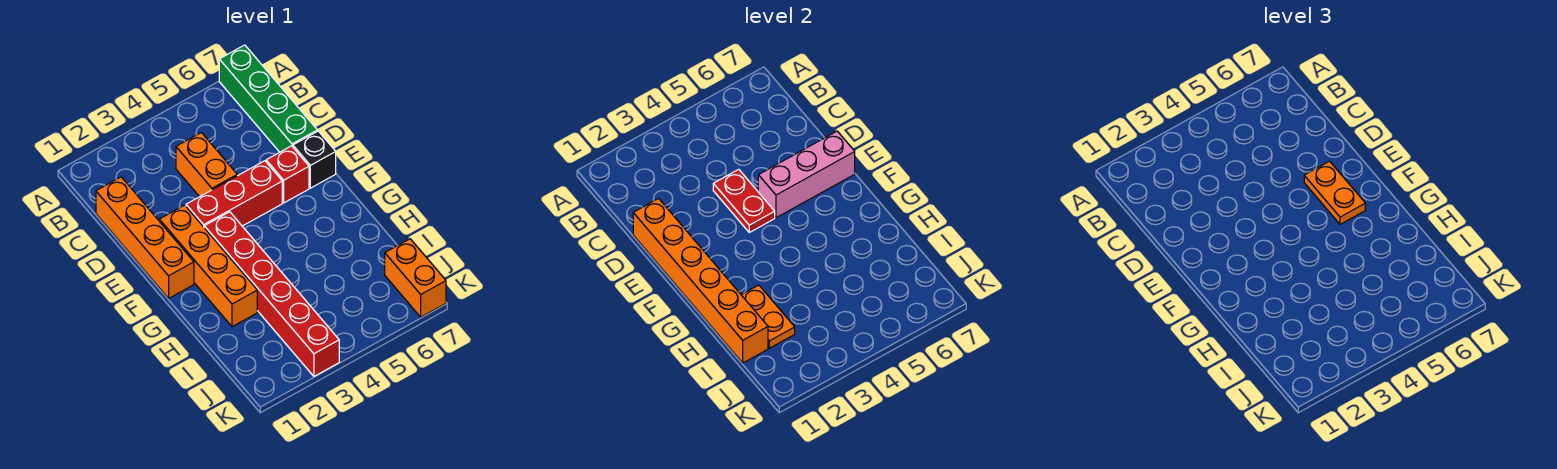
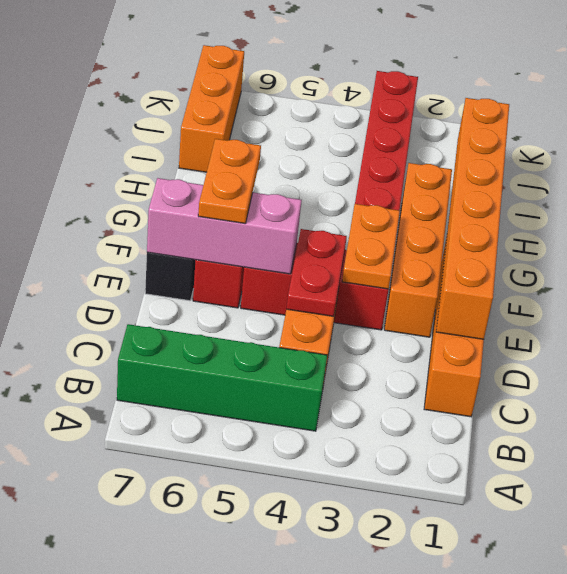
green 1x4 brick [219,45,317,152] -> green 1x4 brick turned to [117,324,327,431]
orange 1x2 plate [742,285,795,348] -> orange 1x2 plate moved to [342,204,400,289]
orange 1x2 brick [385,239,446,317] -> orange 1x3 brick [179,45,244,172]

